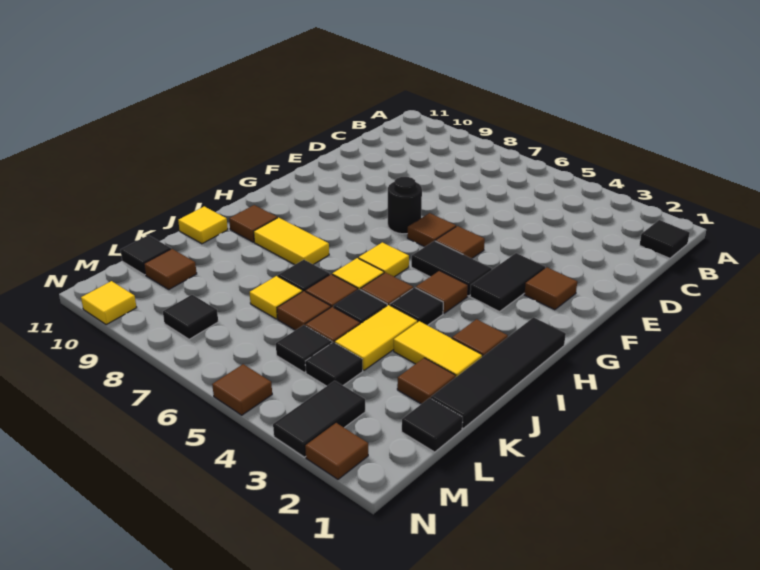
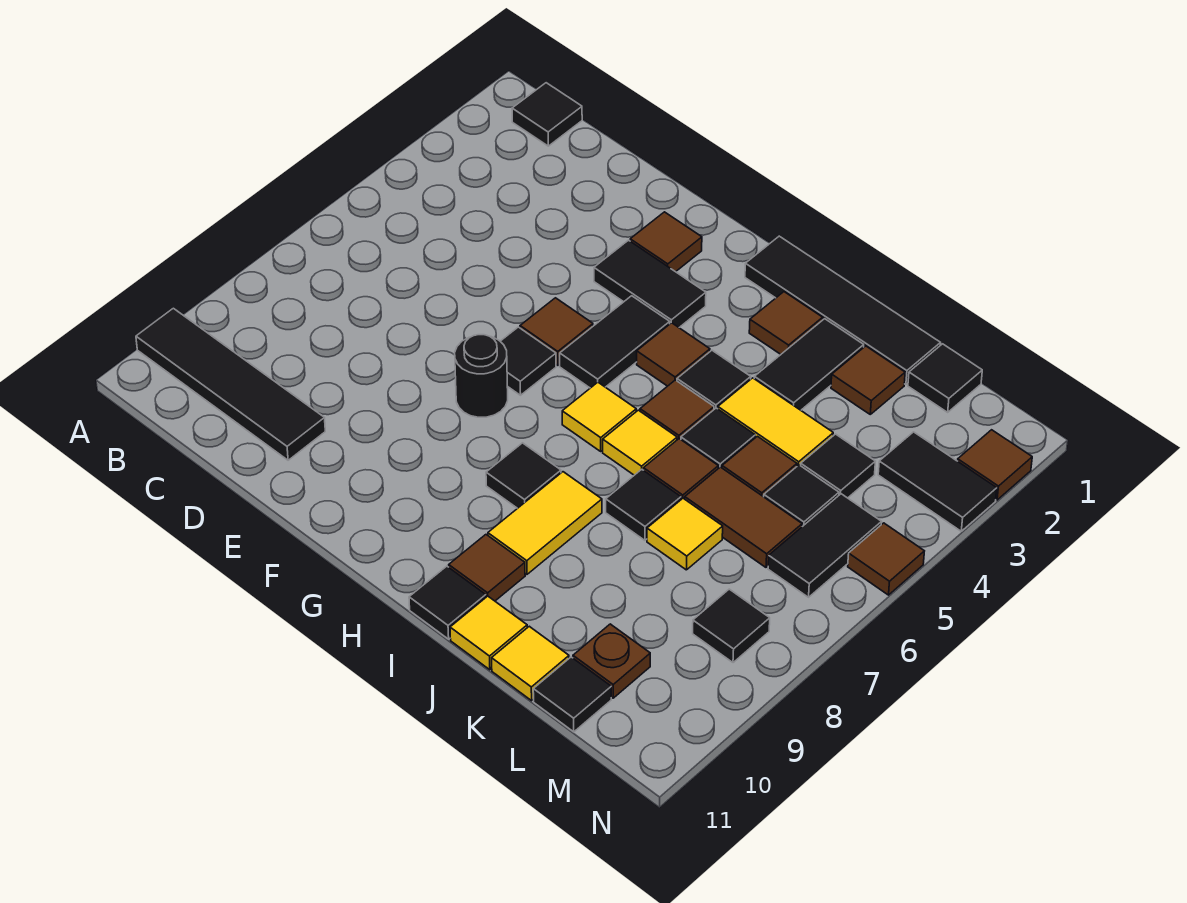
none -> black 1x4 tile [136,308,325,460]
brown 1x1 tile [407,213,456,247] -> black 1x1 tile [500,327,556,395]
none -> black 1x1 tile [486,443,561,508]
none -> black 1x1 tile [409,566,486,639]
yellow 1x2 tile [394,321,482,377] -> black 1x2 tile [754,319,864,410]
brown 1x1 tile [277,291,331,330] -> brown 1x2 tile [685,467,802,567]
brown 1x1 tile [144,249,197,289] -> brown 1x1 plate [573,624,650,698]
none -> black 1x2 tile [768,494,881,597]
yellow 1x1 tile [81,281,137,325] -> yellow 1x1 tile moved to [492,626,569,701]

